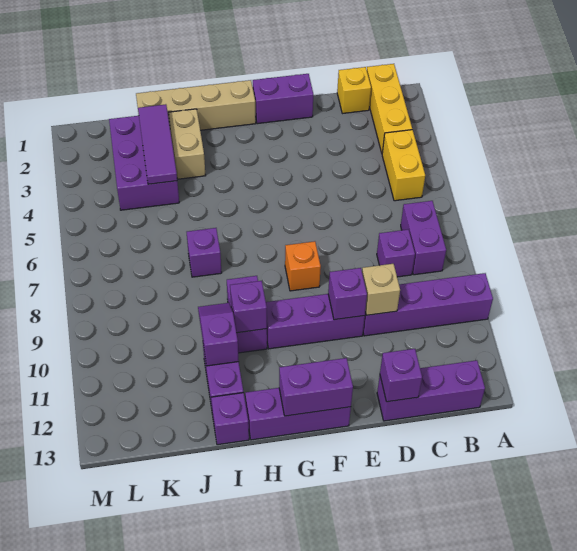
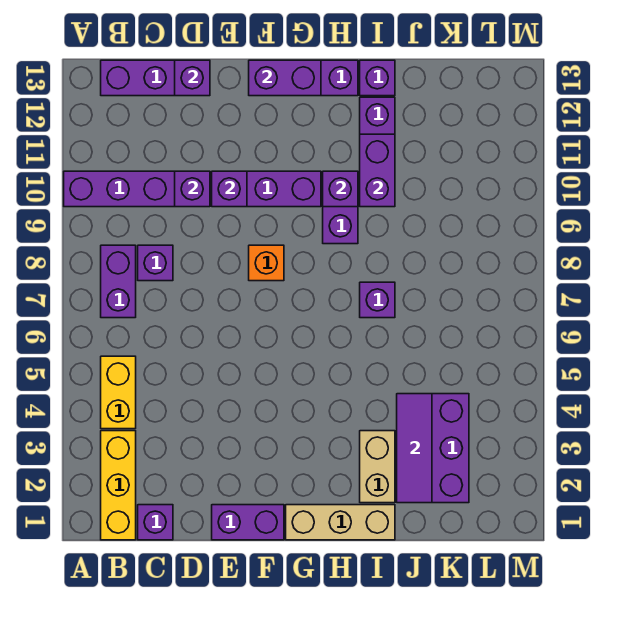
yellow 1x1 brick [337,67,371,114] -> purple 1x1 brick [138,505,173,540]
tan 1x1 brick [362,264,400,315] -> purple 1x1 brick [175,171,210,207]
tan 1x4 brick [136,80,256,130] -> tan 1x3 brick [286,505,395,540]
purple 1x2 slope [198,303,239,366] -> purple 1x2 brick [360,134,395,207]

